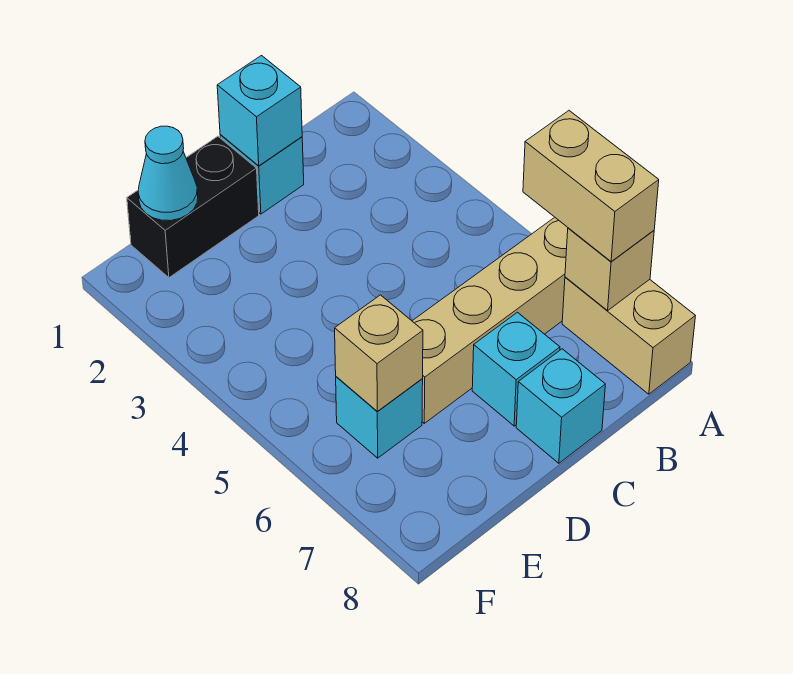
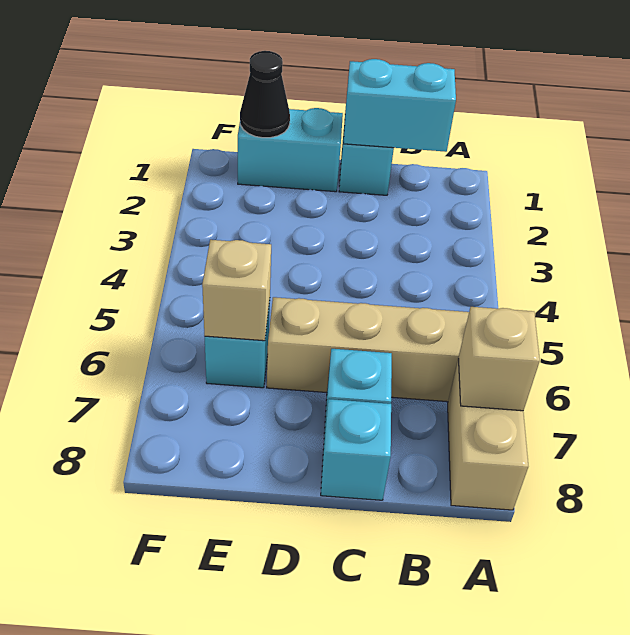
tan 1x2 brick [523,111,659,262] -> none
cyan 1x1 brick [217,56,302,166] -> cyan 1x2 brick [343,59,456,152]
black 1x2 brick [127,136,259,278] -> cyan 1x2 brick [238,108,343,192]
cyan 1x1 cone [138,126,198,221] -> black 1x1 cone [240,51,290,138]

